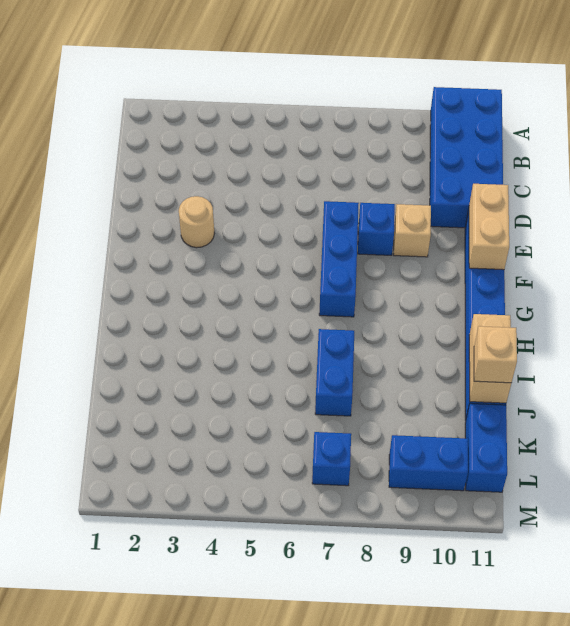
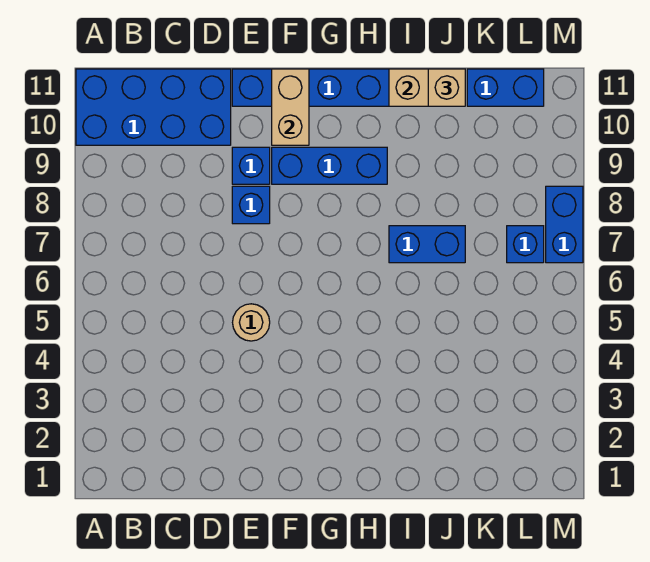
tan 1x1 round brick [179,196,214,248] -> tan 1x1 round brick moved to [233,304,270,341]
blue 1x3 brick [319,201,359,317] -> blue 1x3 brick moved to [272,147,387,184]
tan 1x1 brick [394,204,431,257] -> blue 1x1 brick [232,147,270,184]
tan 1x2 brick [469,184,509,270] -> tan 1x2 brick turned to [272,69,309,145]
blue 1x2 brick [389,435,468,491] -> blue 1x2 brick moved to [546,186,583,263]

